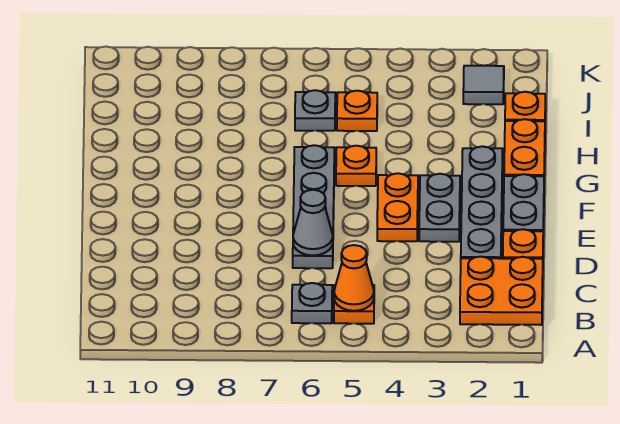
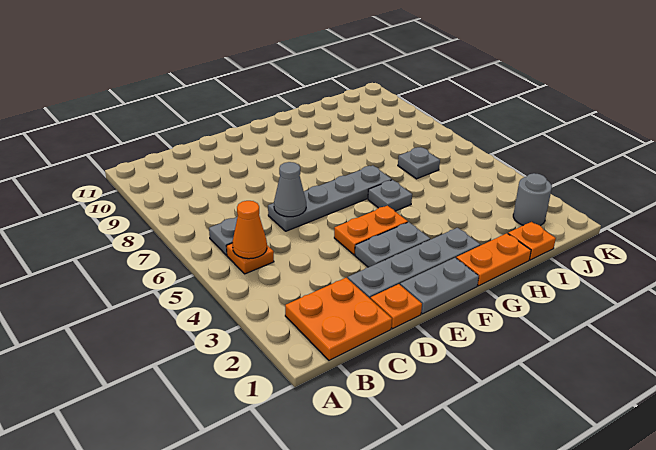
orange 1x1 plate [336,146,376,186] -> grey 1x1 plate [368,180,412,211]
orange 1x1 plate [337,91,377,131] -> none
grey 1x1 tile [463,66,504,104] -> grey 1x1 round brick [513,173,552,226]

